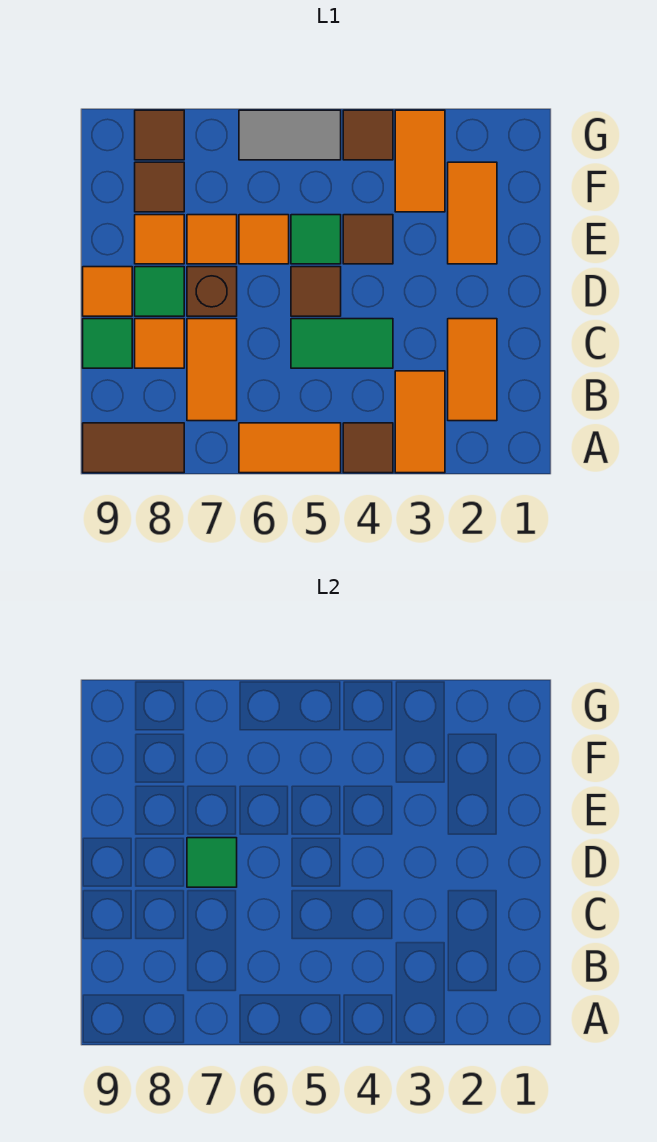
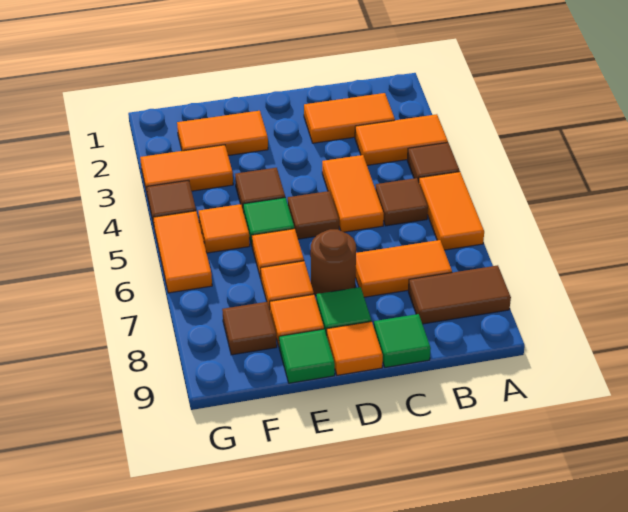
brown 1x2 tile [83,423,184,473] -> brown 1x2 tile turned to [408,265,511,324]
green 1x2 tile [291,319,393,368] -> orange 1x2 tile [322,155,384,232]
orange 1x1 tile [135,319,184,368] -> orange 1x1 tile moved to [199,204,250,253]
brown 1x1 brick [187,267,237,316] -> brown 1x1 round brick [311,229,356,295]
green 1x1 tile [187,838,237,887] -> green 1x1 tile moved to [279,329,335,383]
grey 1x2 tile [239,110,341,160] -> orange 1x2 tile [153,211,212,293]
brown 1x1 tile [135,110,184,160] -> brown 1x1 tile moved to [375,178,428,226]

